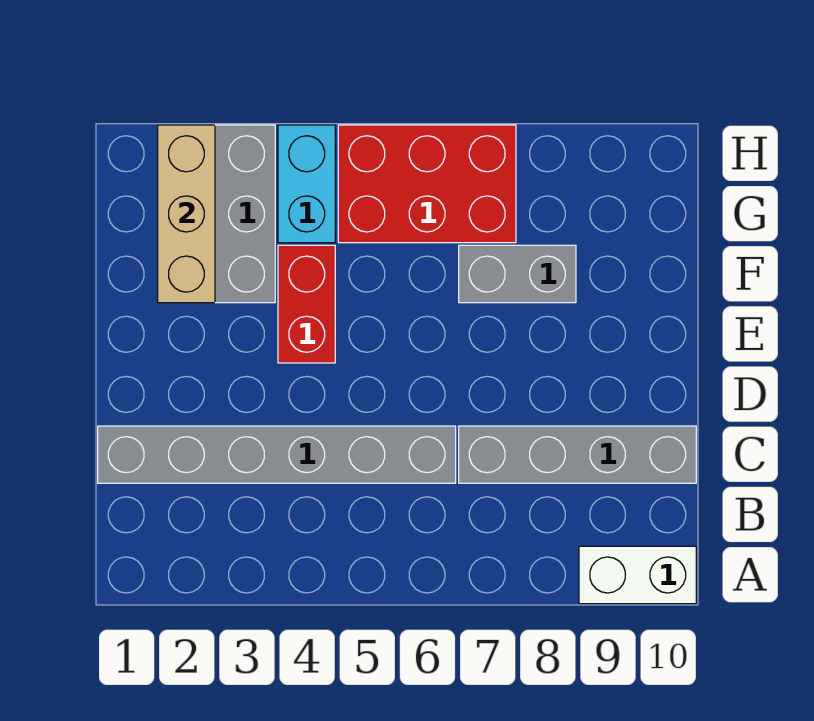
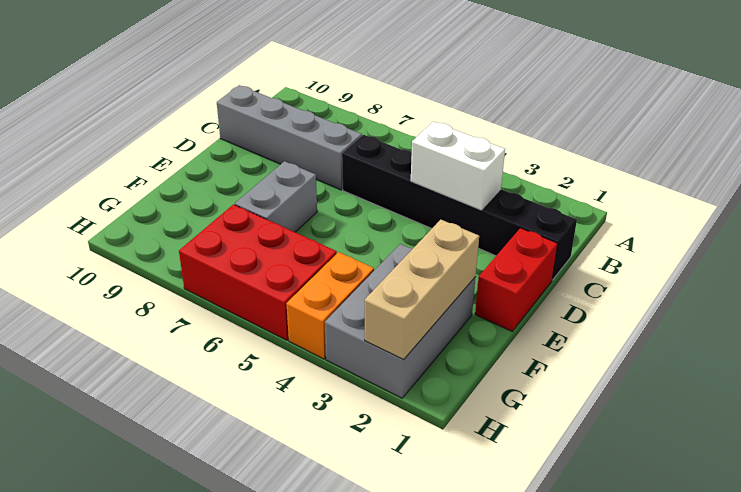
white 1x2 brick [579,546,696,604] -> white 1x2 brick moved to [411,122,505,210]
grey 1x6 brick [98,426,456,483] -> black 1x6 brick [342,135,577,280]
red 1x2 brick [278,245,335,363] -> red 1x2 brick moved to [475,228,558,331]
grey 1x2 brick [459,245,576,303] -> grey 1x2 brick turned to [235,161,317,232]
cyan 1x2 brick [278,125,335,243] -> orange 1x2 brick [286,252,374,359]

